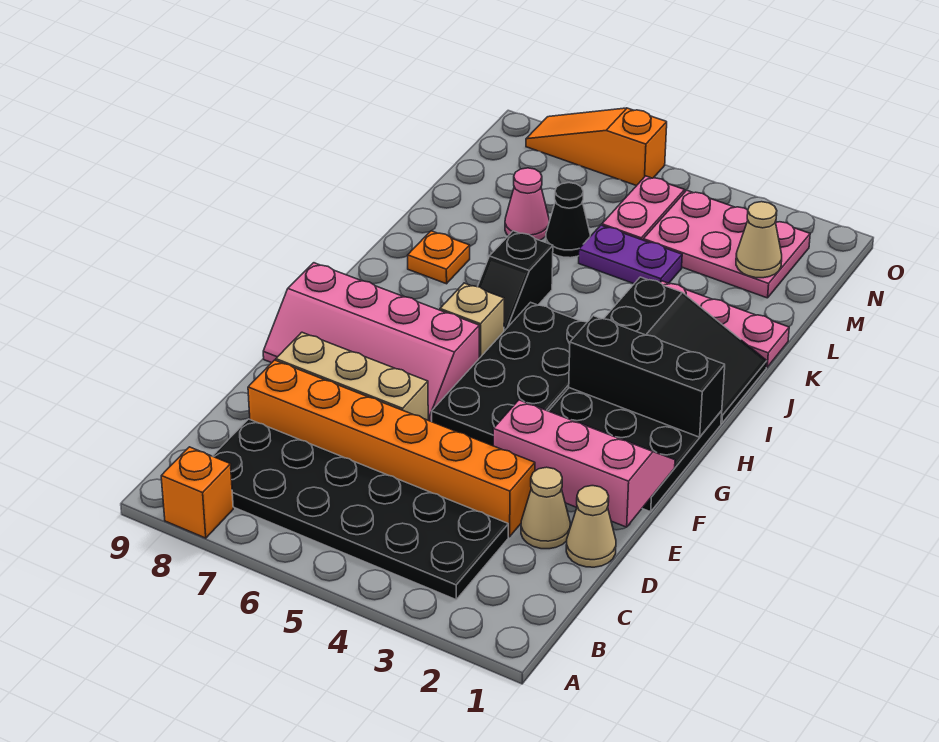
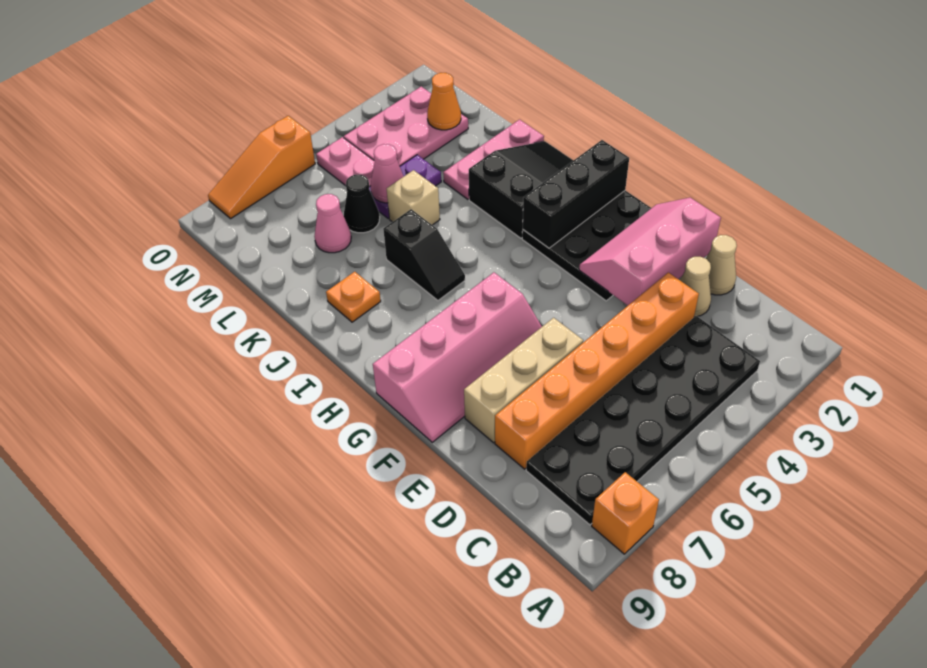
black 2x4 plate [432,302,587,446] -> none
tan 1x1 brick [440,283,504,358] -> tan 1x1 brick moved to [387,170,440,225]
none -> pink 1x1 cone [371,144,403,203]
tan 1x1 cone [736,202,782,278] -> orange 1x1 cone [427,73,461,130]

